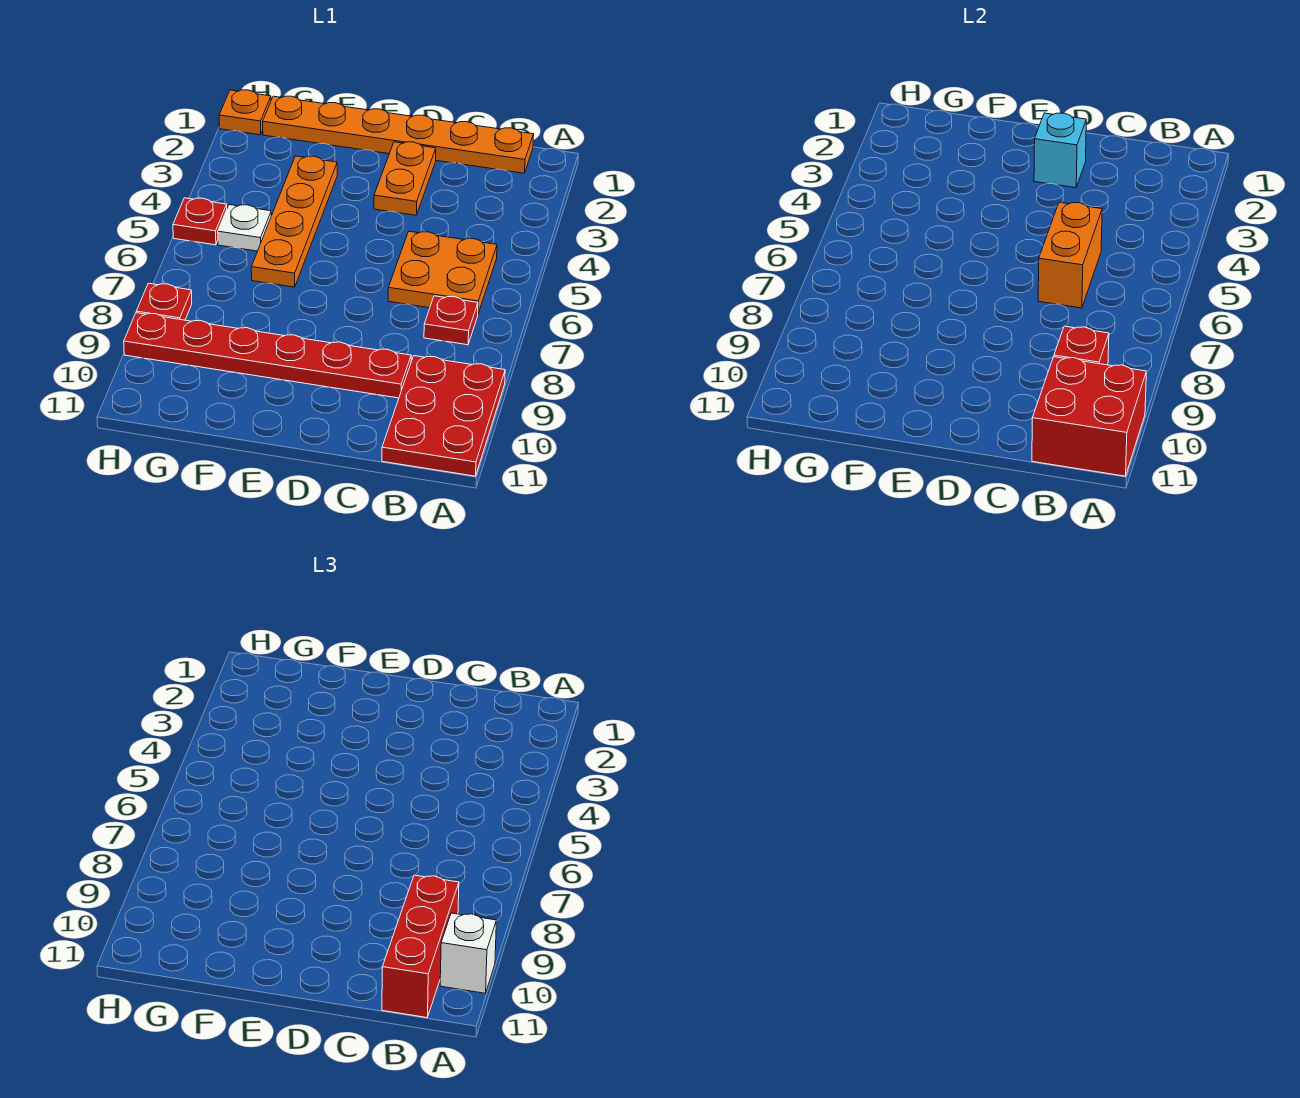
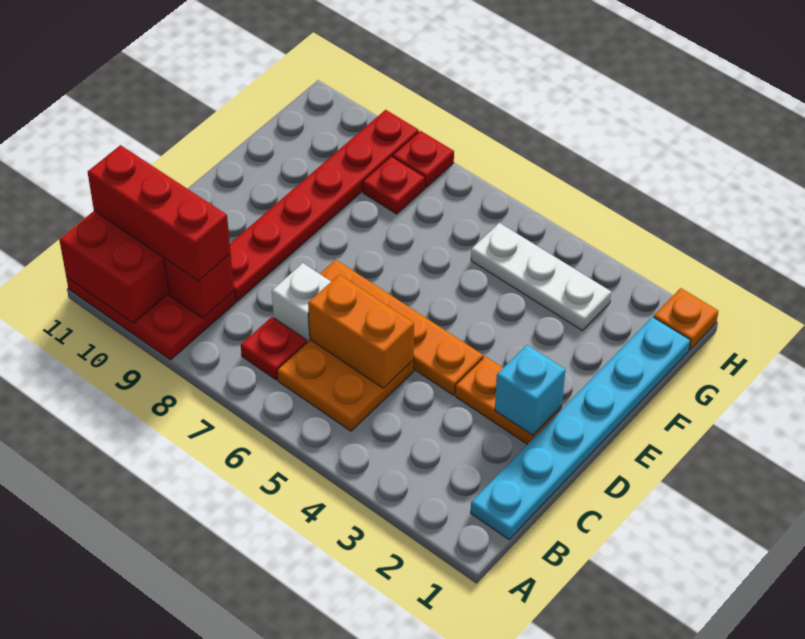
white 1x1 brick [440,913,496,993] -> white 1x1 brick moved to [272,263,331,342]
orange 1x6 plate [263,96,534,173] -> cyan 1x6 plate [471,317,690,540]
orange 1x4 plate [251,156,337,287] -> orange 1x4 plate moved to [320,260,483,395]
white 1x1 plate [218,205,271,251] -> white 1x3 plate [471,223,611,331]
red 1x1 plate [173,198,227,245] -> red 1x1 plate moved to [363,156,425,214]

